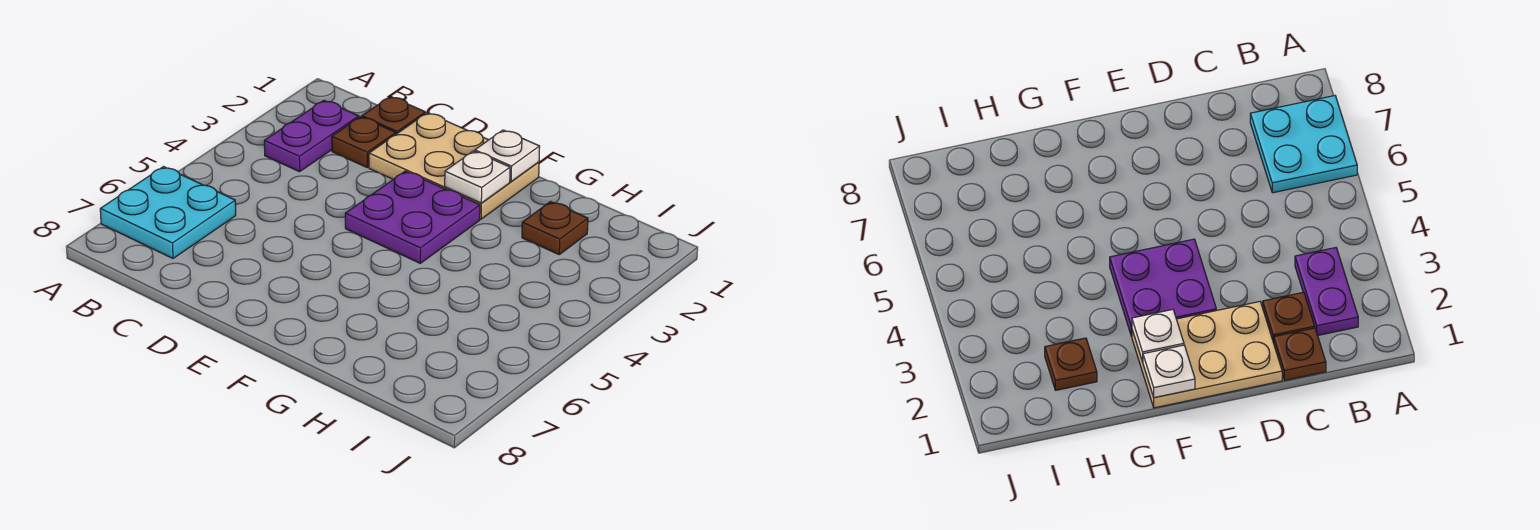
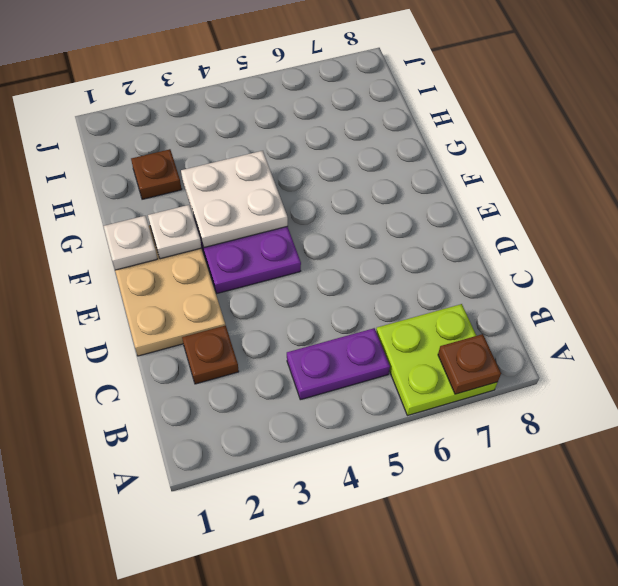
cyan 2x2 plate [100,167,236,258] -> lime 2x2 plate [376,304,498,416]
purple 1x2 plate [264,101,359,172] -> purple 1x2 plate moved to [287,328,390,400]
brown 1x1 plate [362,96,426,134] -> brown 1x1 plate moved to [438,334,501,394]
none -> white 2x2 plate [181,151,288,247]

